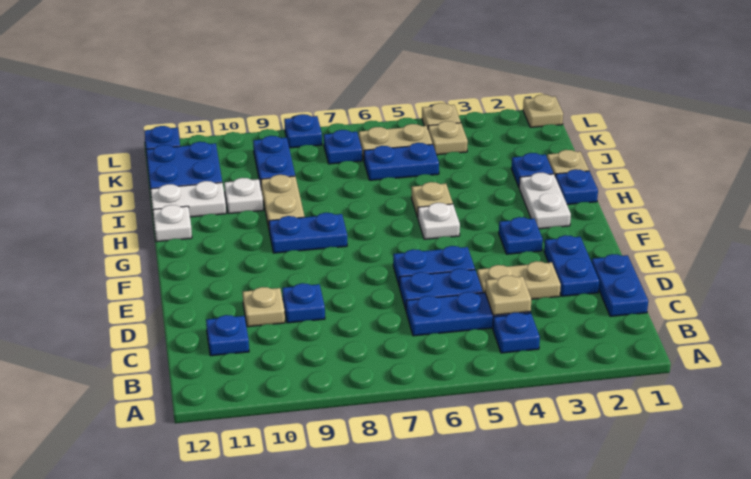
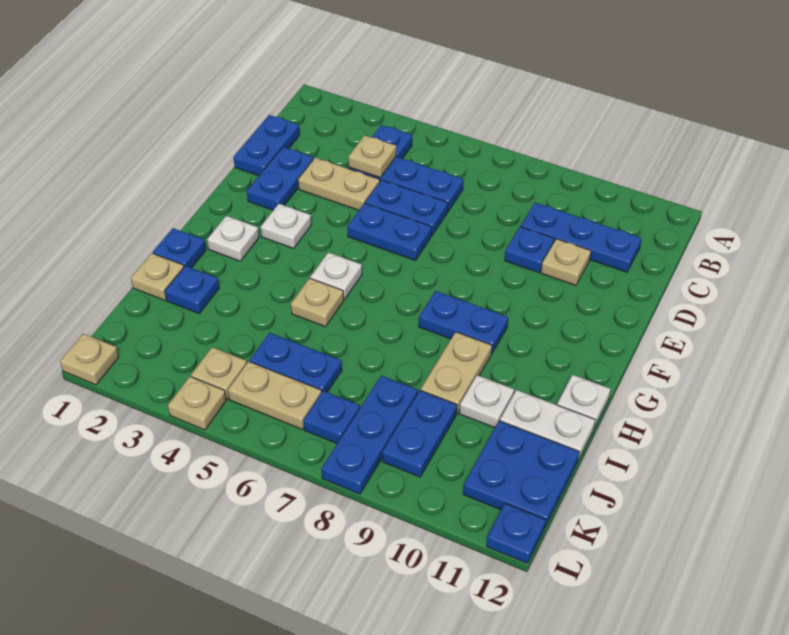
blue 1x1 plate [206,315,249,356] -> blue 1x3 plate [521,203,642,272]
blue 1x1 plate [499,217,543,254] -> white 1x1 plate [261,204,311,248]
white 1x2 plate [519,173,571,229] -> white 1x1 plate [207,216,259,261]
blue 1x1 plate [284,114,322,148] -> blue 1x3 plate [321,376,418,494]

